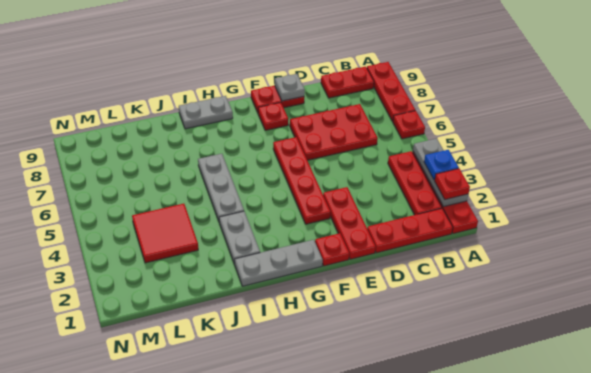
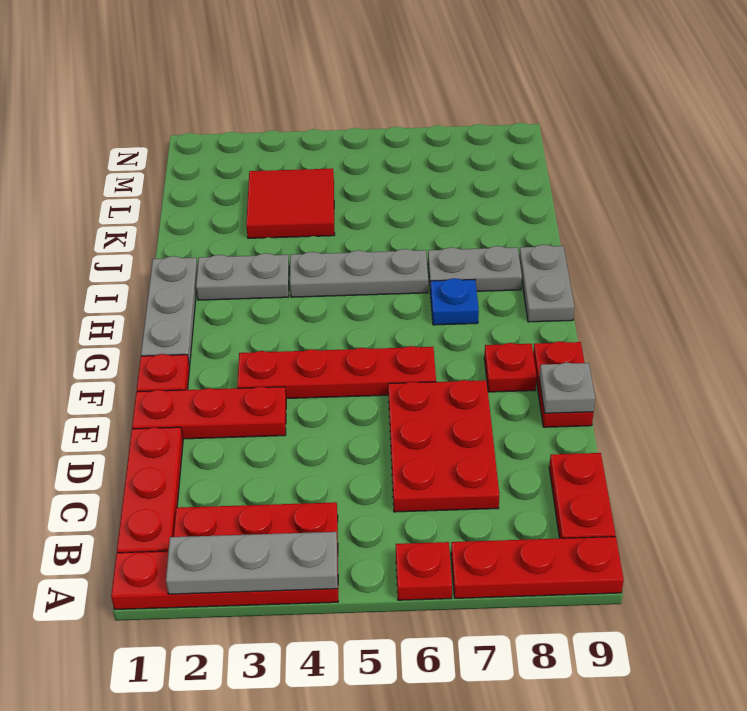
red 1x1 plate [435,169,470,200] -> none
blue 1x1 plate [424,150,459,180] -> blue 1x1 plate moved to [430,278,479,325]
none -> grey 1x2 plate [428,246,522,293]

